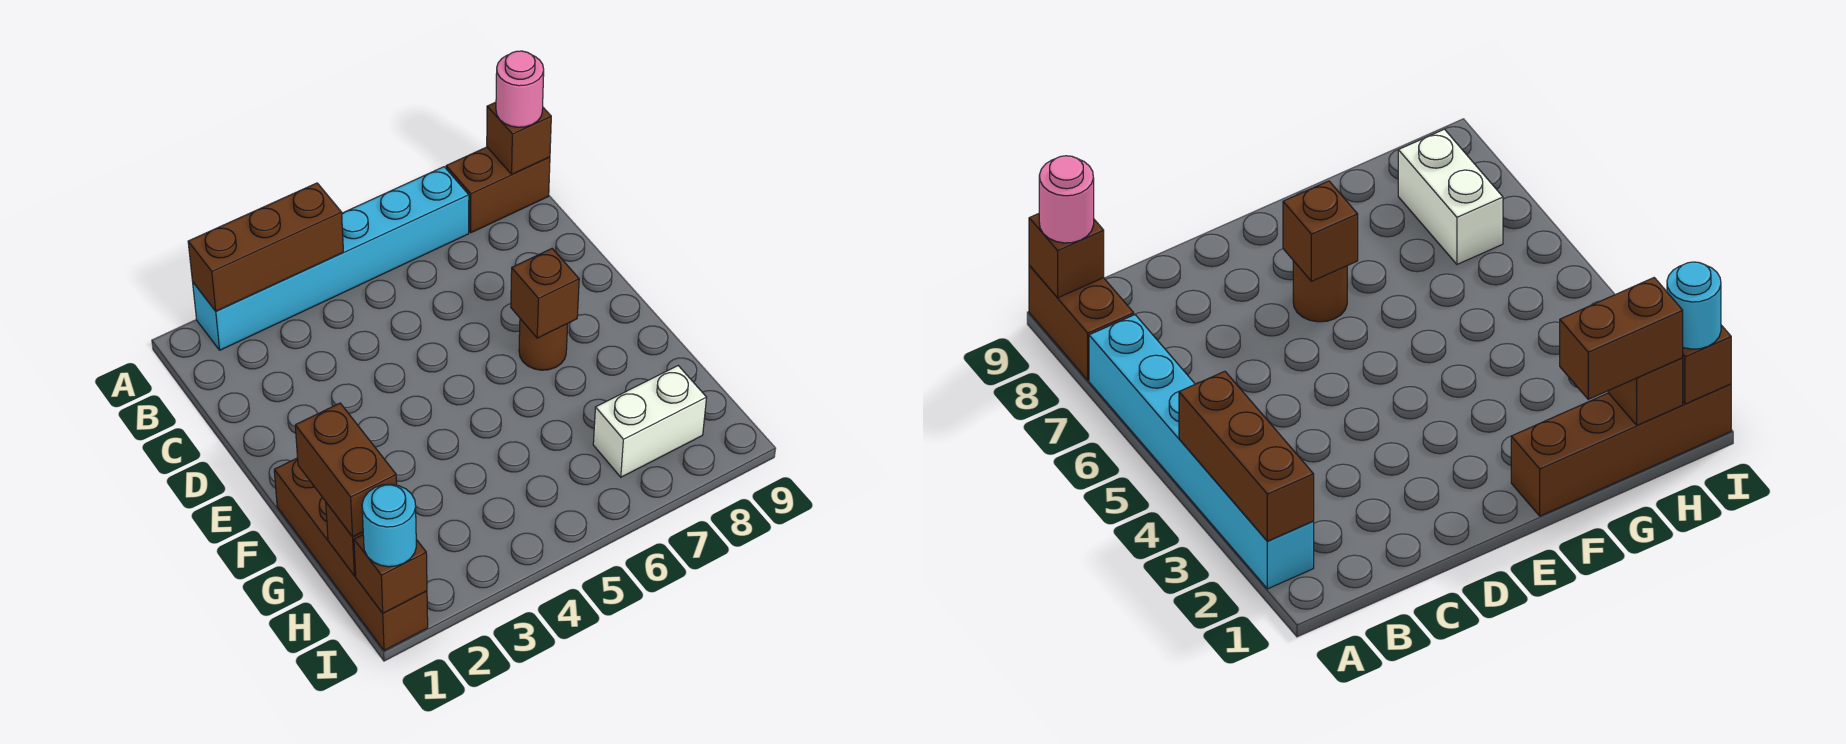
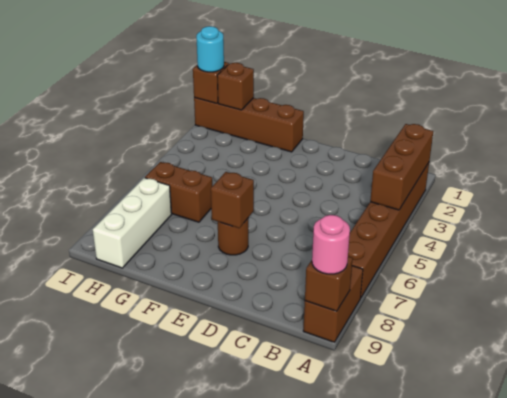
cyan 1x6 brick [193,167,469,350] -> brown 1x6 brick [348,163,429,298]
brown 1x2 brick [295,403,397,537] -> brown 1x2 brick moved to [145,162,212,222]
white 1x2 brick [593,366,707,477] -> white 1x3 brick [93,178,172,268]

